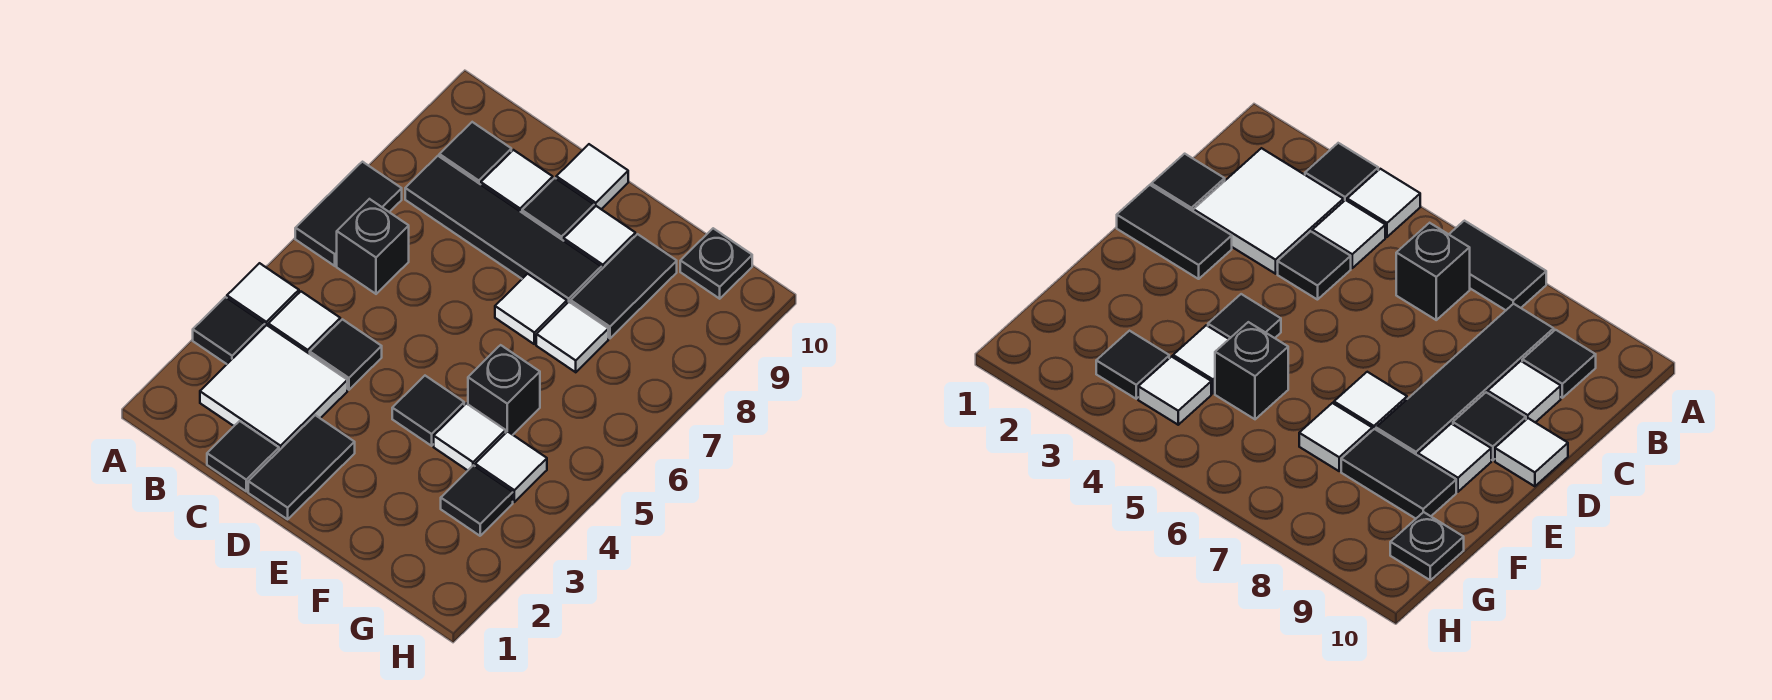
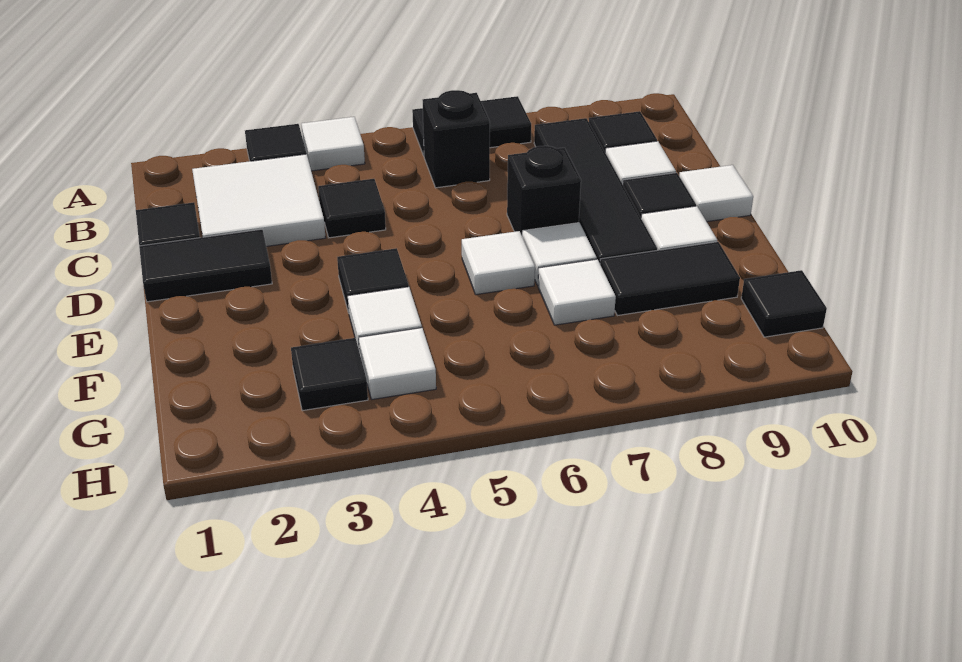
white 1x1 tile [268,292,340,354] -> white 1x1 tile moved to [462,231,535,295]
black 1x1 brick [468,345,540,435] -> black 1x1 brick moved to [507,146,581,235]
black 1x1 plate [680,228,752,299] -> black 1x1 tile [741,270,827,337]

